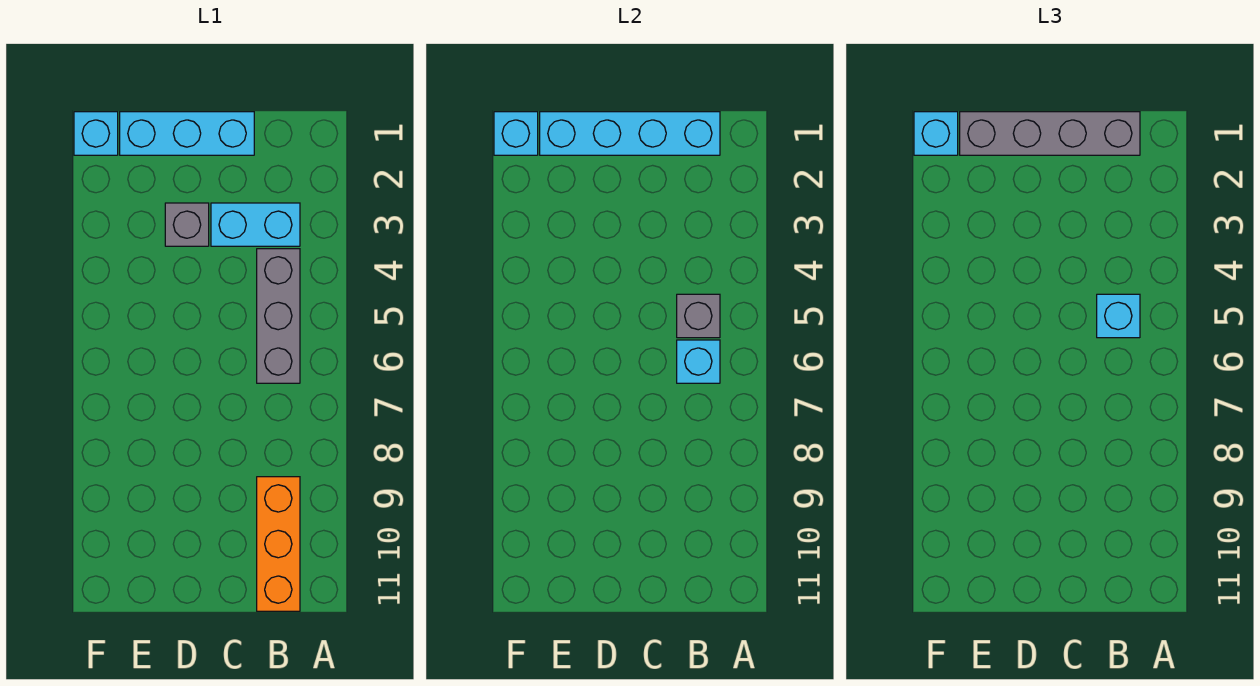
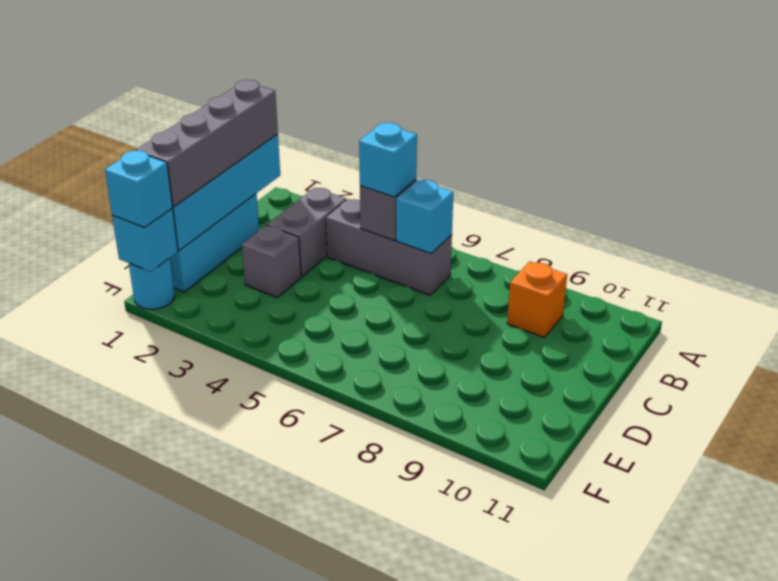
cyan 1x2 brick [211,203,300,246] -> grey 1x2 brick [268,188,346,277]
orange 1x3 brick [257,477,300,611] -> orange 1x1 brick [507,261,567,338]
cyan 1x1 brick [74,112,118,155] -> cyan 1x1 round brick [129,258,175,309]

